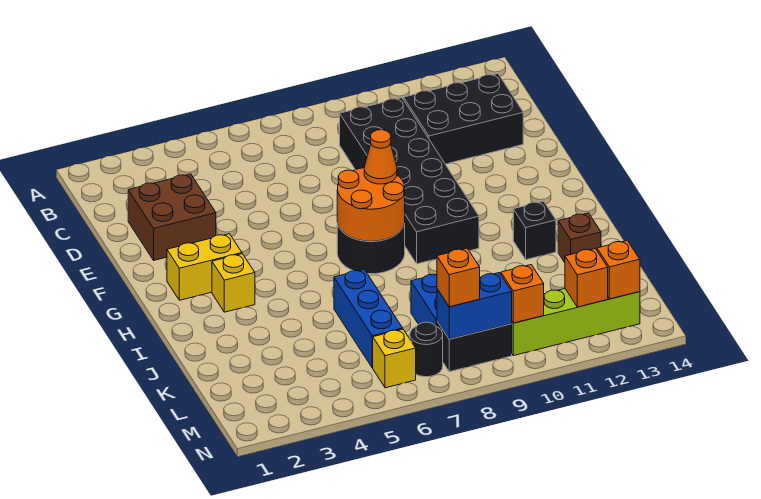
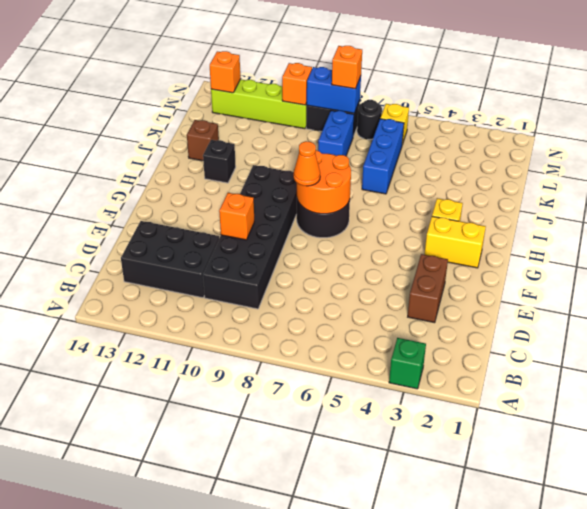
none -> green 1x1 brick [389,338,426,389]
brown 2x2 brick [128,174,216,260] -> brown 1x2 brick [408,254,448,323]
orange 1x1 brick [565,249,608,307] -> orange 1x1 brick moved to [219,193,254,240]

